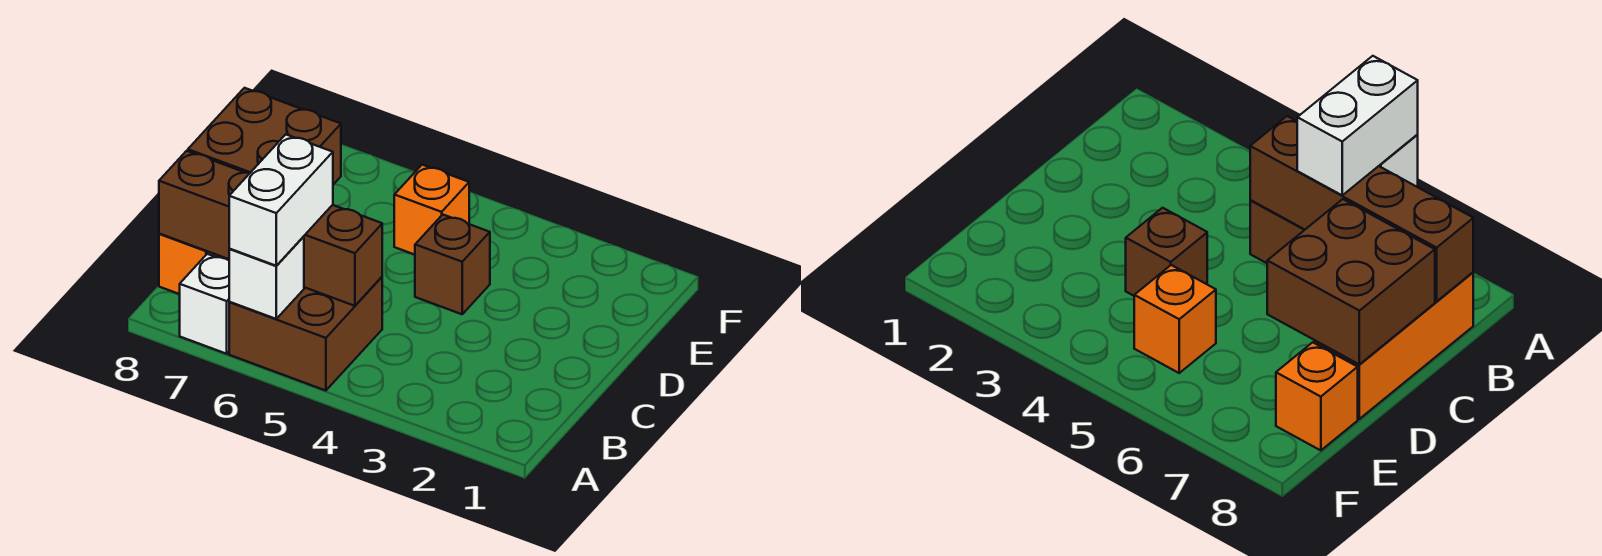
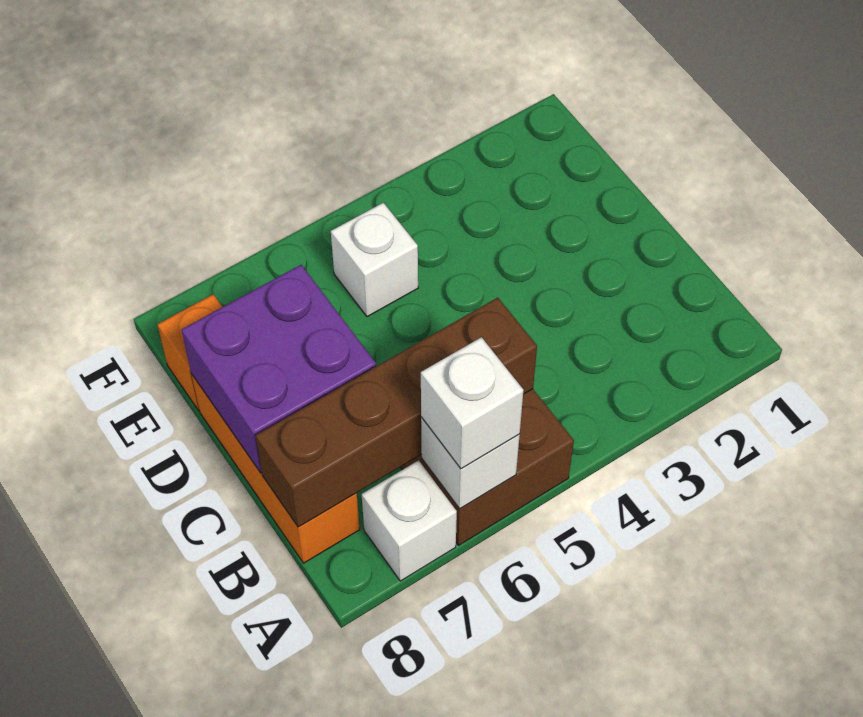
white 1x2 brick [229,134,333,266] -> white 1x1 brick [421,337,524,469]
brown 2x2 brick [188,88,341,185] -> purple 2x2 brick [181,265,376,473]
brown 1x1 brick [415,215,490,314] -> none
orange 1x1 brick [394,165,469,255] -> white 1x1 brick [331,203,418,317]

